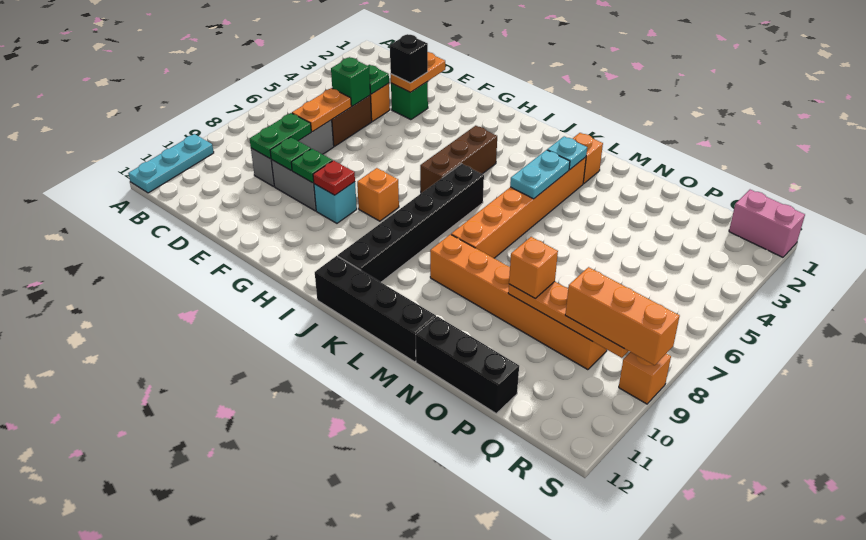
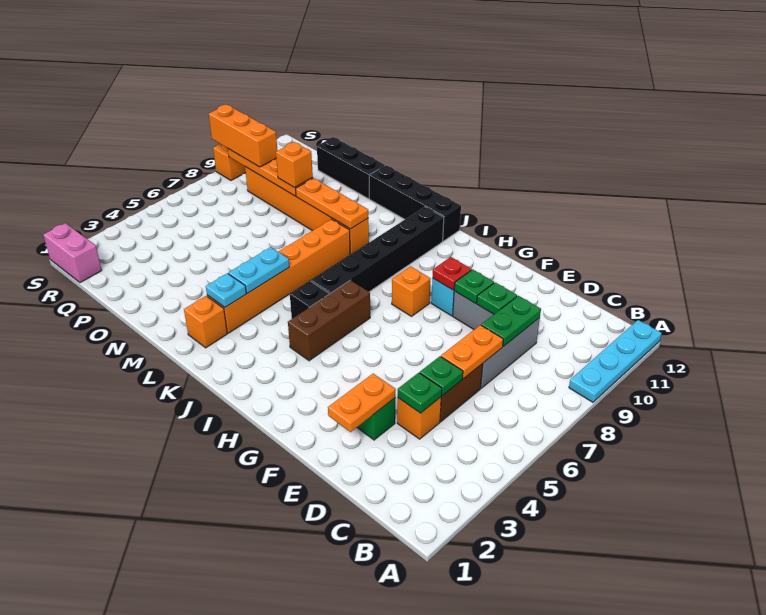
cyan 1x3 plate [128,134,214,193] -> cyan 1x4 plate [569,320,662,402]
green 1x1 brick [331,57,370,106] -> green 1x1 plate [420,356,463,396]
black 1x1 brick [390,34,428,83] -> black 1x1 brick moved to [290,281,329,319]
none -> orange 1x3 plate [296,178,368,229]

